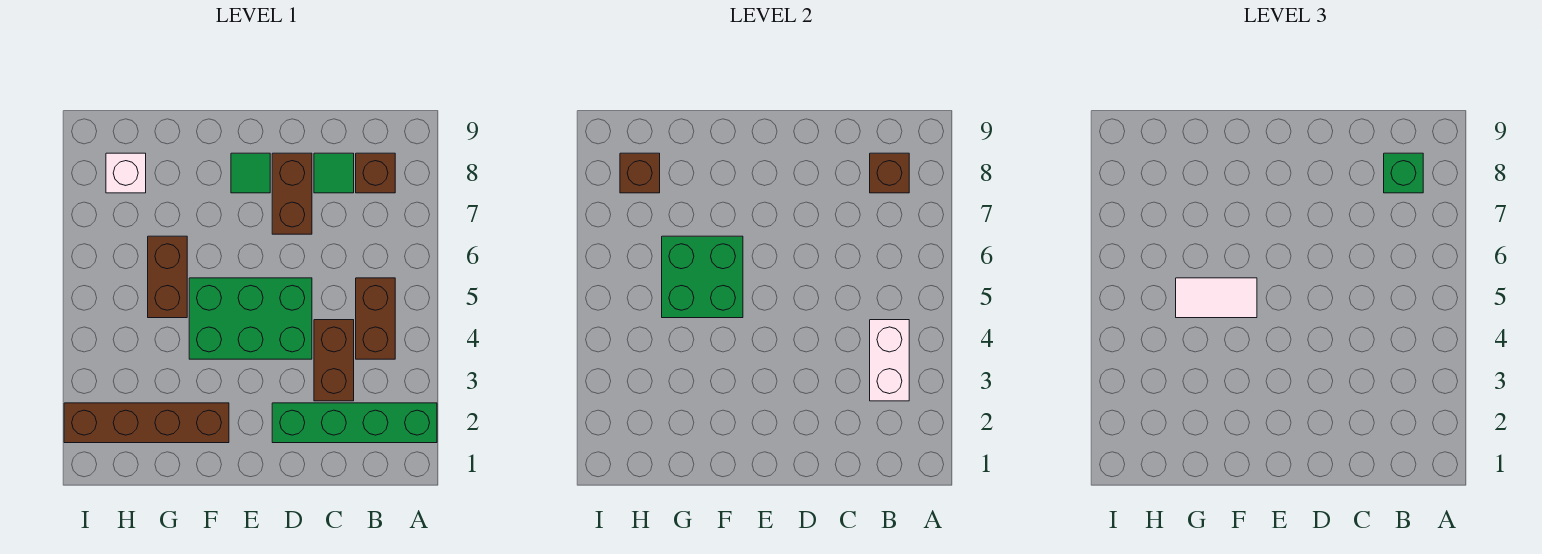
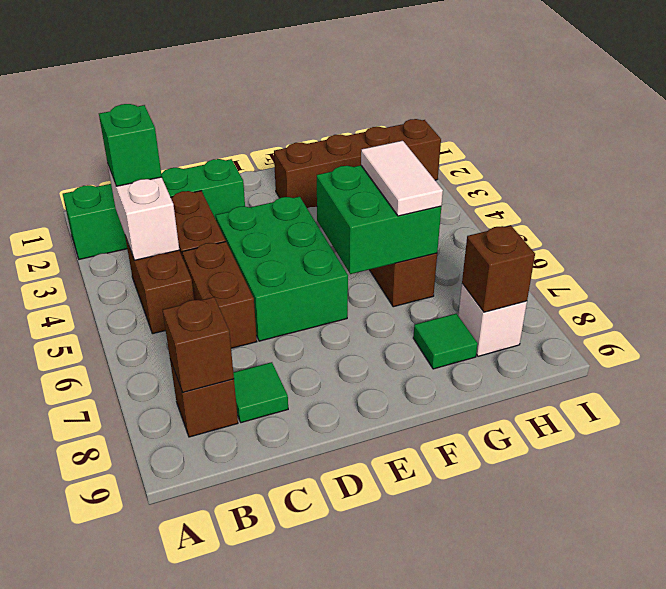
green 1x1 brick [1384,153,1423,193] -> green 1x1 brick moved to [99,104,162,186]
green 2x3 brick [189,278,312,359] -> green 2x3 brick turned to [216,197,348,341]
brown 1x2 brick [272,153,312,234] -> brown 1x2 brick moved to [182,242,257,348]
green 1x1 tile [231,153,270,193] -> green 1x1 tile moved to [413,314,478,369]
white 1x2 tile [1176,278,1257,318] -> white 1x2 tile turned to [361,141,443,216]

